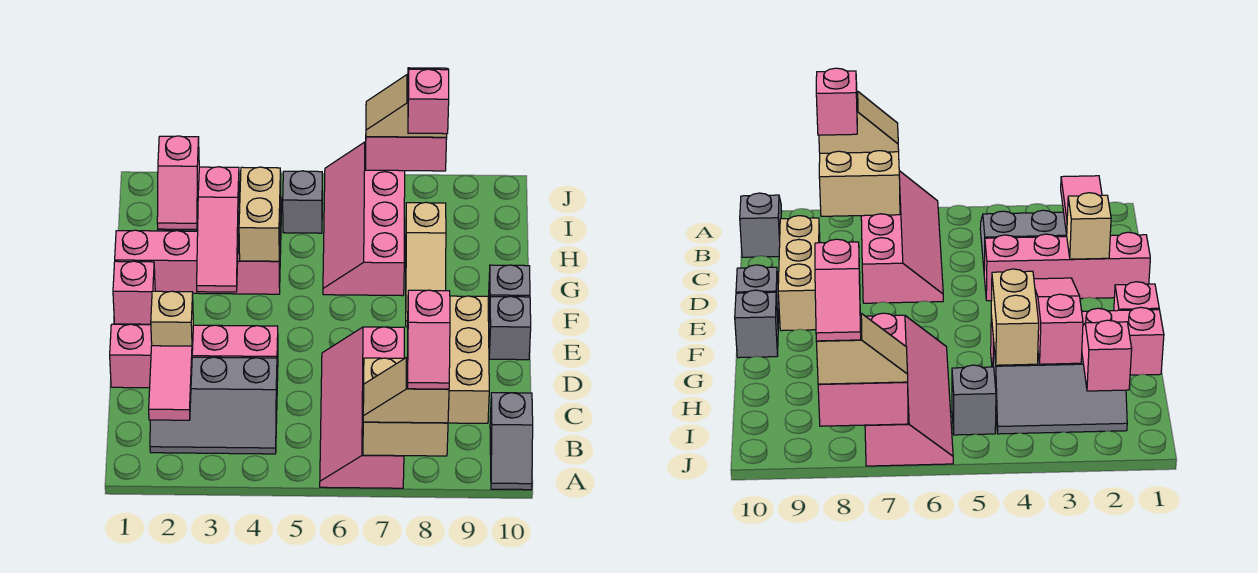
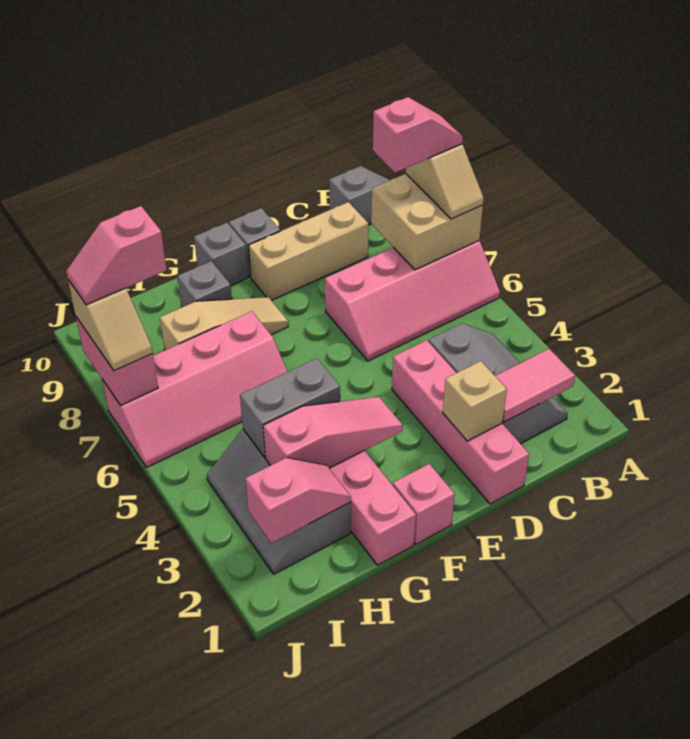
tan 1x2 brick [239,167,281,261] -> grey 1x2 brick [240,358,340,457]
grey 1x1 brick [283,171,322,233] -> grey 1x1 brick moved to [177,261,232,307]

